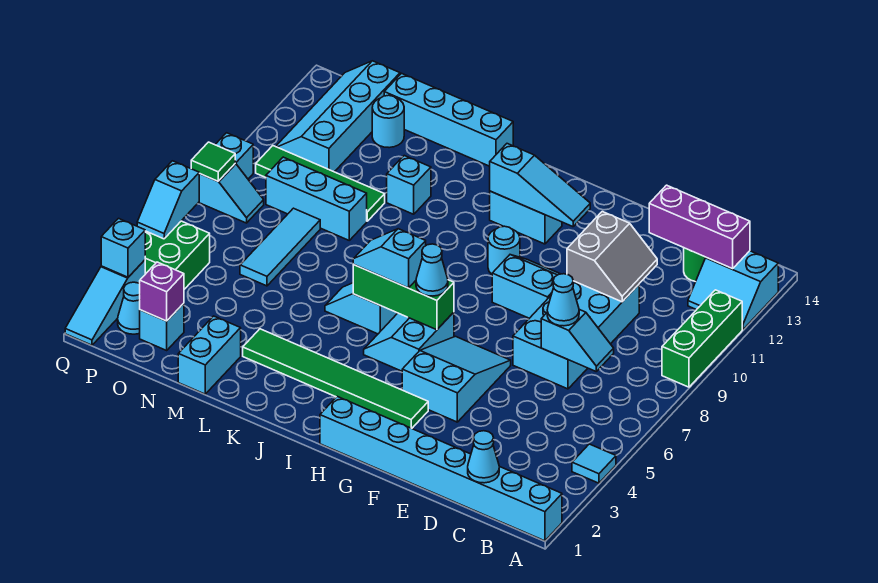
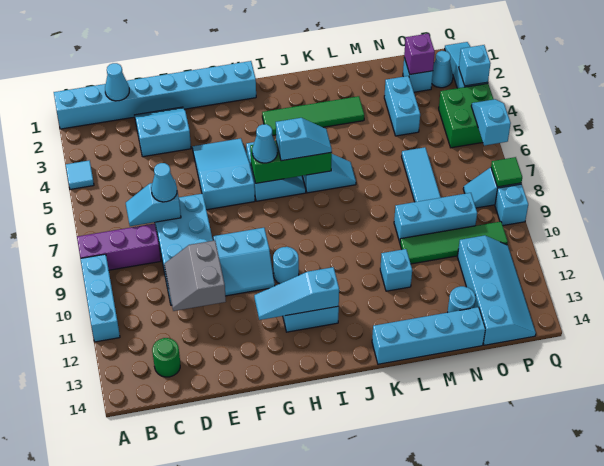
green 1x3 brick [662,290,742,387] -> cyan 1x3 brick [81,254,120,342]
cyan 2x2 slope [688,251,778,330] -> cyan 2x2 slope moved to [135,107,191,157]
purple 1x3 brick [649,185,750,269] -> purple 1x3 brick moved to [77,224,161,270]
cyan 2x3 slope [402,336,511,422] -> cyan 2x3 slope turned to [192,138,255,210]
green 1x6 tile [243,329,428,428] -> green 1x4 tile [262,96,364,135]
cyan 1x2 brick [178,316,241,394] -> cyan 1x2 brick moved to [384,76,420,136]

